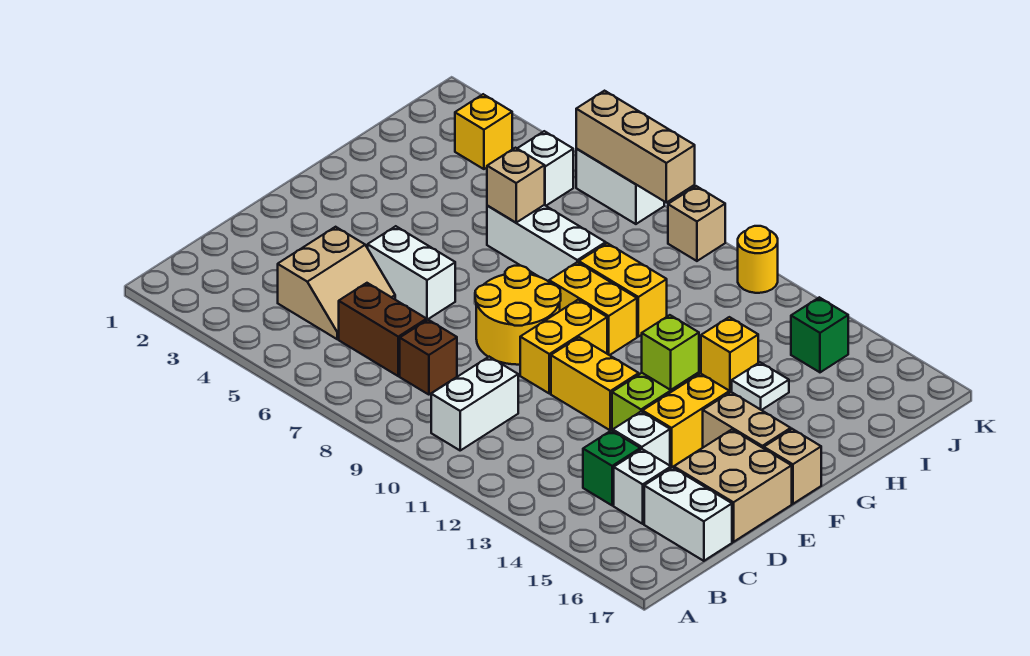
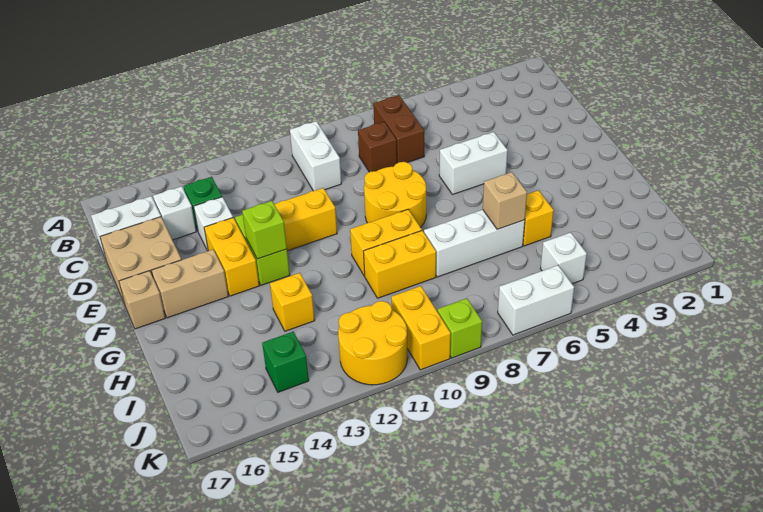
tan 2x2 slope [278,227,395,339] -> none
brown 1x2 brick [339,283,427,376] -> brown 1x2 brick turned to [373,95,424,163]
yellow 1x2 brick [520,300,607,393] -> yellow 1x2 brick moved to [391,286,451,370]
white 1x1 plate [732,362,789,410] -> none
yellow 1x1 brick [455,94,512,169] -> yellow 1x1 brick moved to [523,190,554,246]
tan 1x3 brick [576,91,695,203] -> none
tan 1x1 brick [668,186,725,261] -> lime 1x1 brick [437,298,482,358]
yellow 1x1 round brick [738,226,778,293] -> yellow 2x2 round brick [338,301,408,385]

